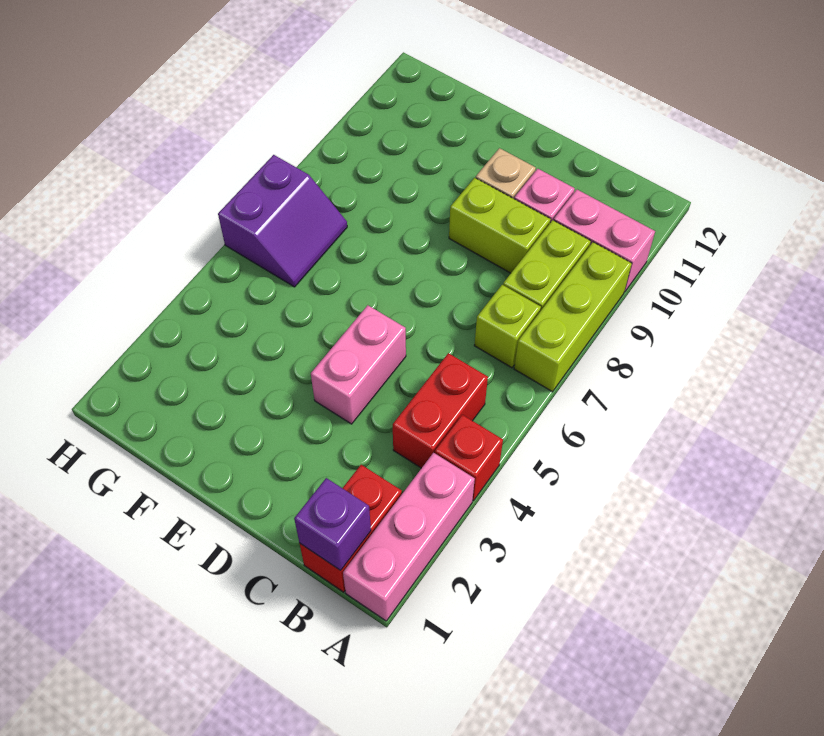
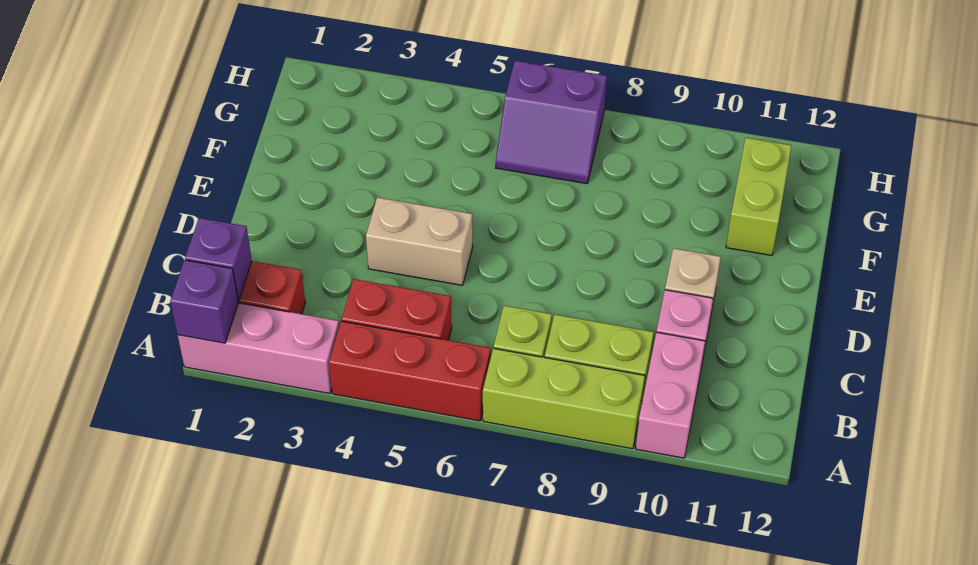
none -> purple 1x1 brick [170,260,238,343]
red 1x1 brick [435,415,503,501] -> red 1x3 brick [329,321,491,421]
lime 1x2 brick [449,178,551,273] -> lime 1x2 brick moved to [726,138,792,256]
pink 1x2 brick [311,305,406,424] -> tan 1x2 brick [366,197,473,285]

